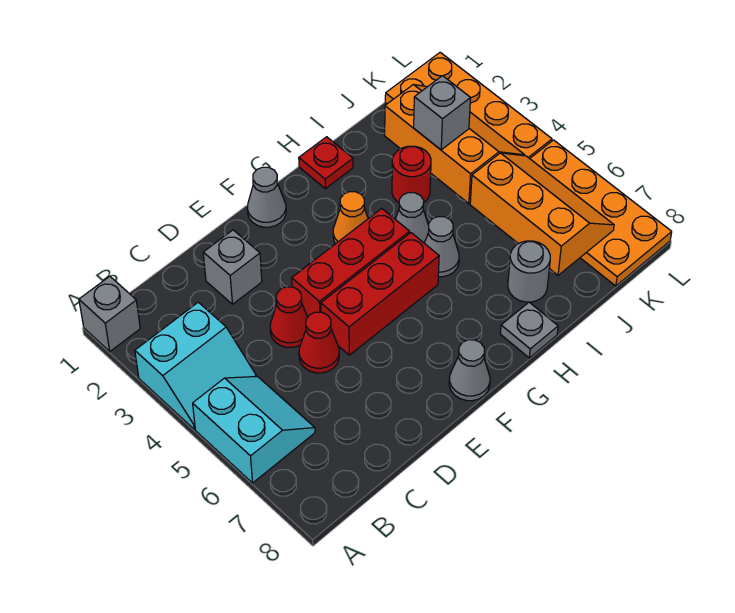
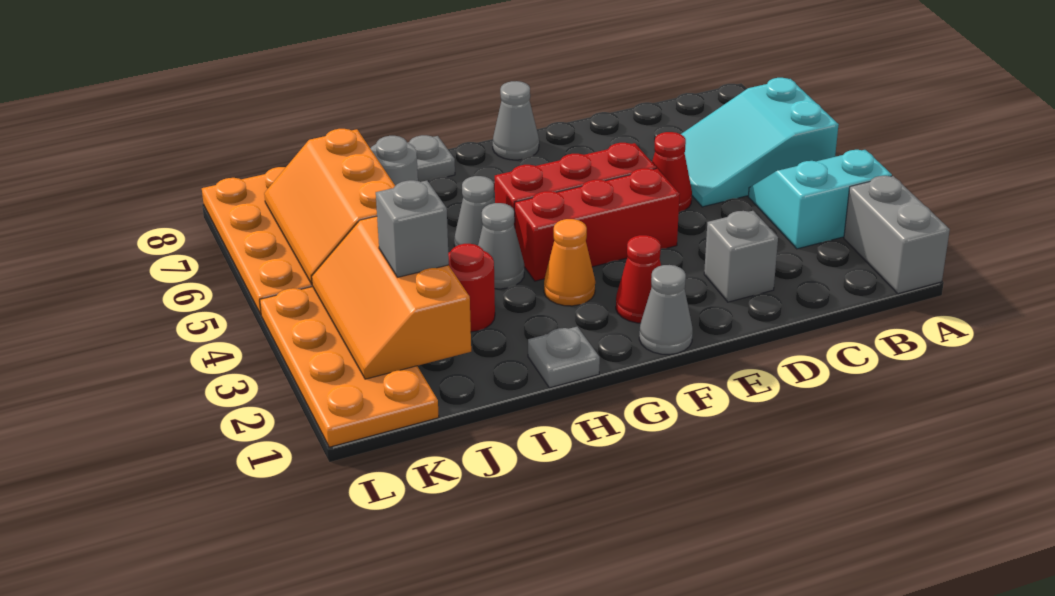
grey 1x1 brick [79,276,140,351] -> grey 1x2 brick [844,176,950,294]
cyan 2x2 slope [193,376,315,483] -> cyan 2x3 slope [681,78,839,207]
red 1x1 cone [270,287,307,347] -> red 1x1 cone moved to [616,235,661,323]
red 1x1 plate [299,137,353,189] -> grey 1x1 plate [528,327,600,388]

